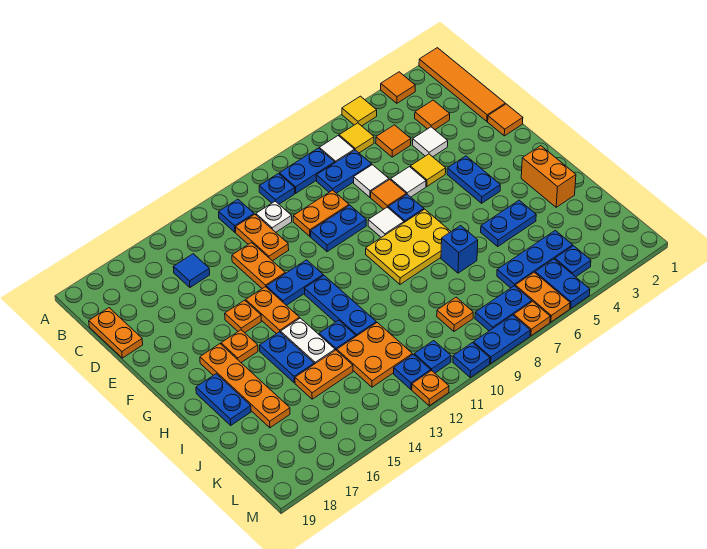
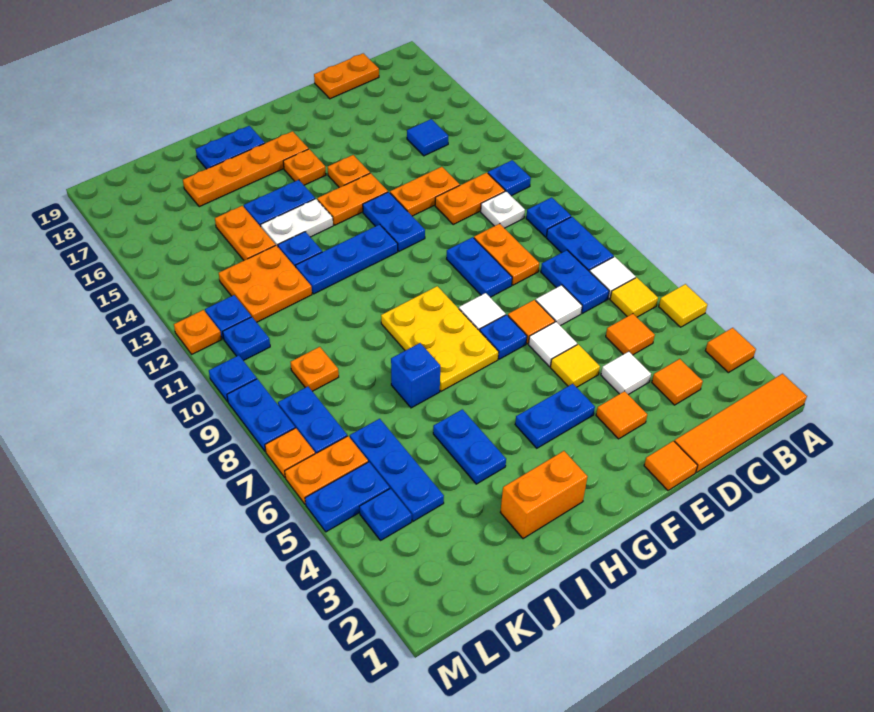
none -> orange 1x1 tile [596,391,647,439]

